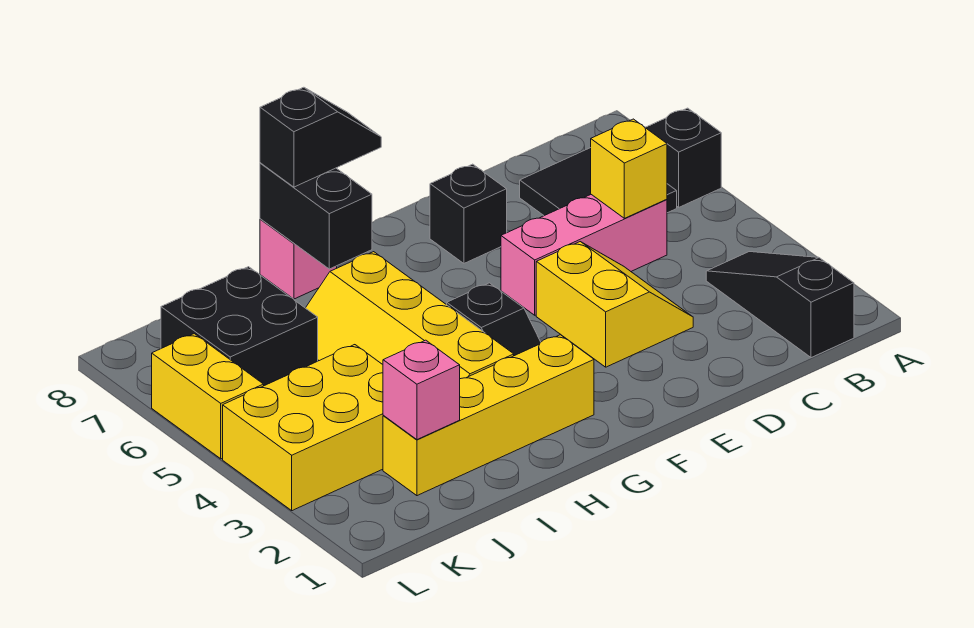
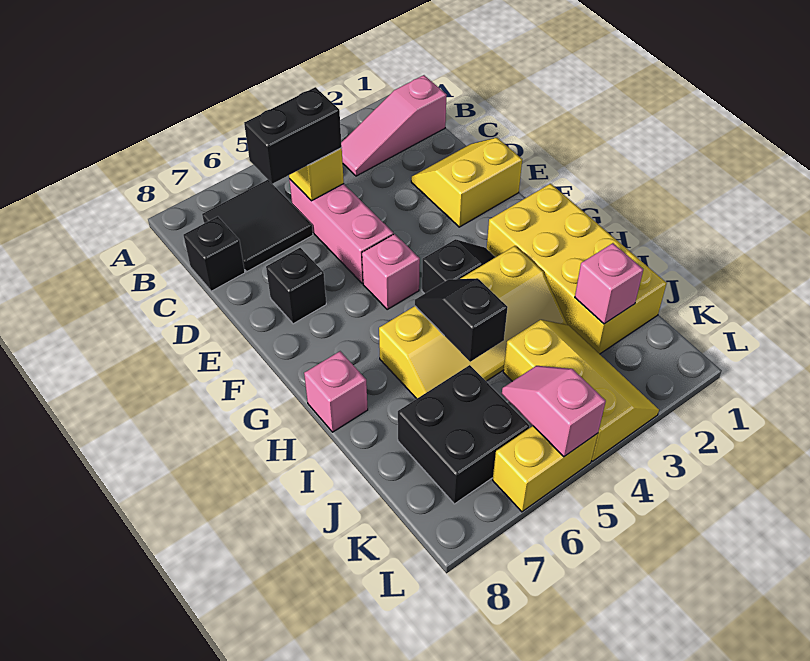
black 1x1 brick [645,108,721,207] -> black 1x1 brick moved to [183,216,245,291]
black 1x3 slope [706,252,854,358] -> pink 1x3 slope [341,75,447,176]
yellow 2x2 slope [536,242,693,367] -> yellow 2x2 slope moved to [411,138,522,227]
none -> pink 1x1 brick [362,234,420,309]
yellow 1x4 brick [383,335,594,496] -> yellow 2x4 brick [487,184,667,354]
black 1x2 slope [260,87,381,187] -> black 1x2 slope moved to [415,278,508,362]
black 1x2 brick [260,163,372,269] -> black 1x2 brick moved to [244,87,342,184]
yellow 2x3 brick [223,345,384,511] -> yellow 2x3 slope [503,320,659,461]
none -> pink 1x2 slope [502,366,606,457]

